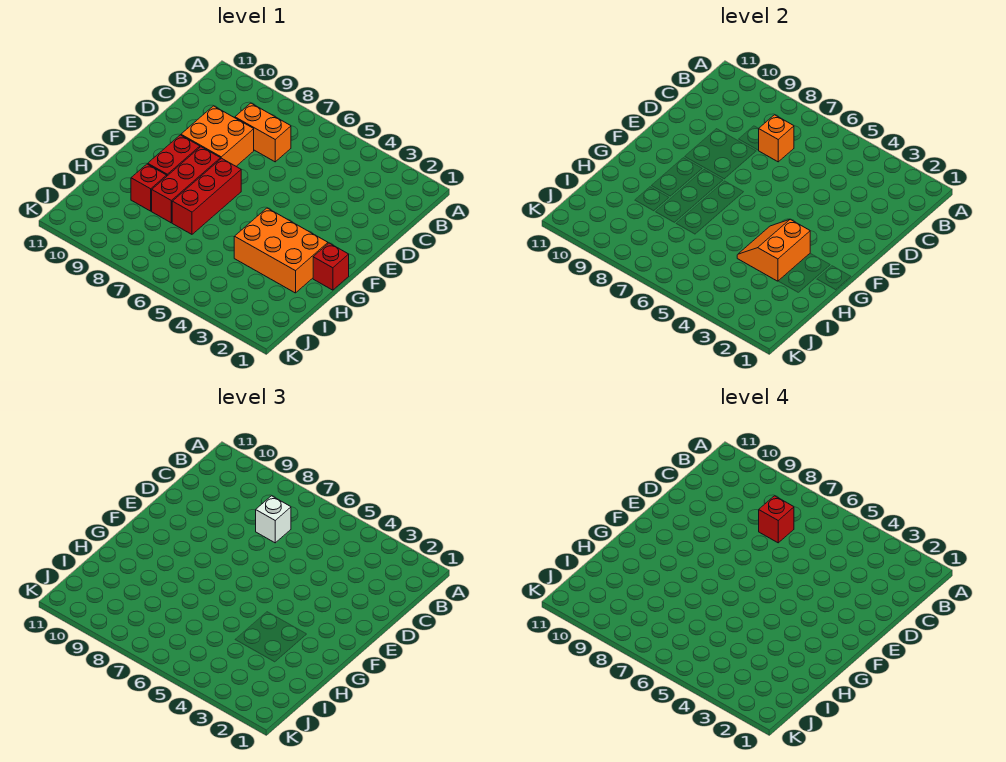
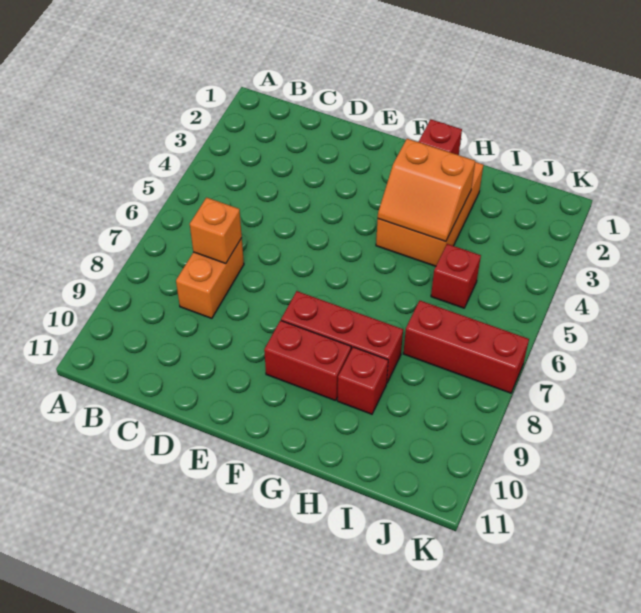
white 1x1 brick [256,496,291,543] -> none
red 1x1 brick [759,496,794,543] -> red 1x1 brick moved to [431,244,481,308]
orange 2x2 brick [181,106,254,166] -> none
red 1x3 brick [172,158,241,234] -> red 1x3 brick moved to [403,301,529,393]

